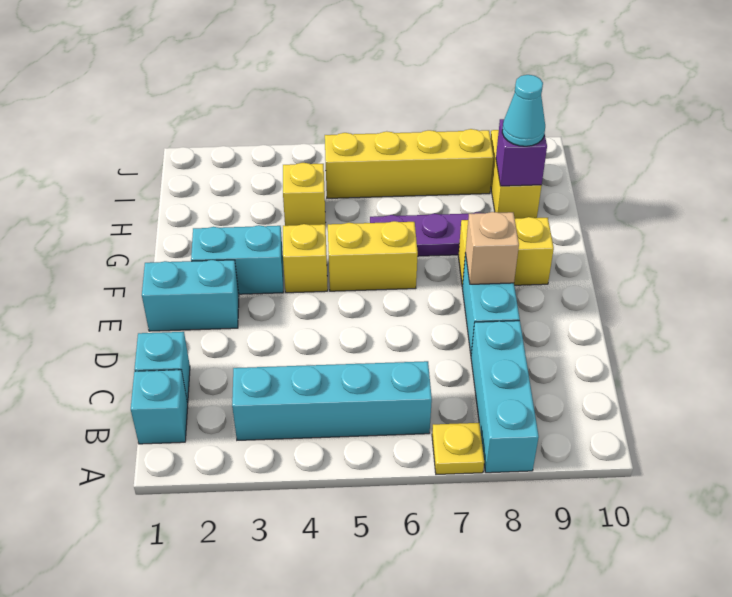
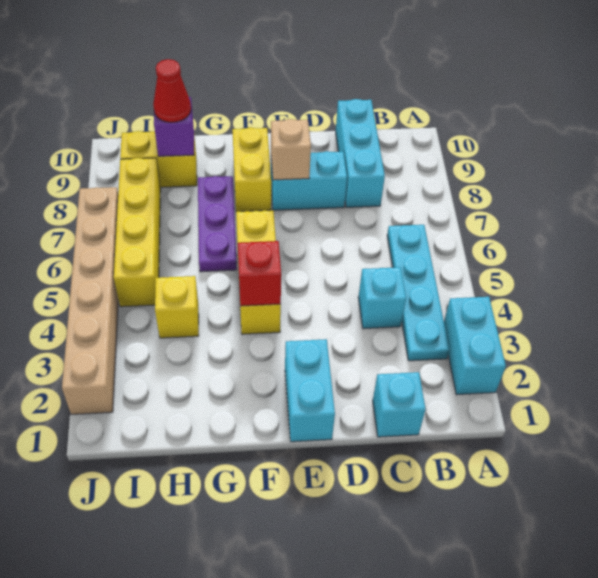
yellow 1x1 plate [432,423,484,475] -> none
cyan 1x3 brick [471,321,539,473] -> cyan 1x3 brick turned to [336,99,385,207]
cyan 1x1 brick [131,370,188,444] -> cyan 1x1 brick moved to [358,267,406,329]
cyan 1x4 brick [232,361,432,440] -> cyan 1x4 plate [387,225,449,361]
cyan 1x2 brick [191,225,283,294] -> cyan 1x2 brick moved to [444,297,506,395]
none -> red 1x1 brick [238,241,281,306]
cyan 1x1 cone [502,75,545,146] -> red 1x1 cone [153,59,191,122]
none -> tan 1x6 brick [62,187,118,415]

